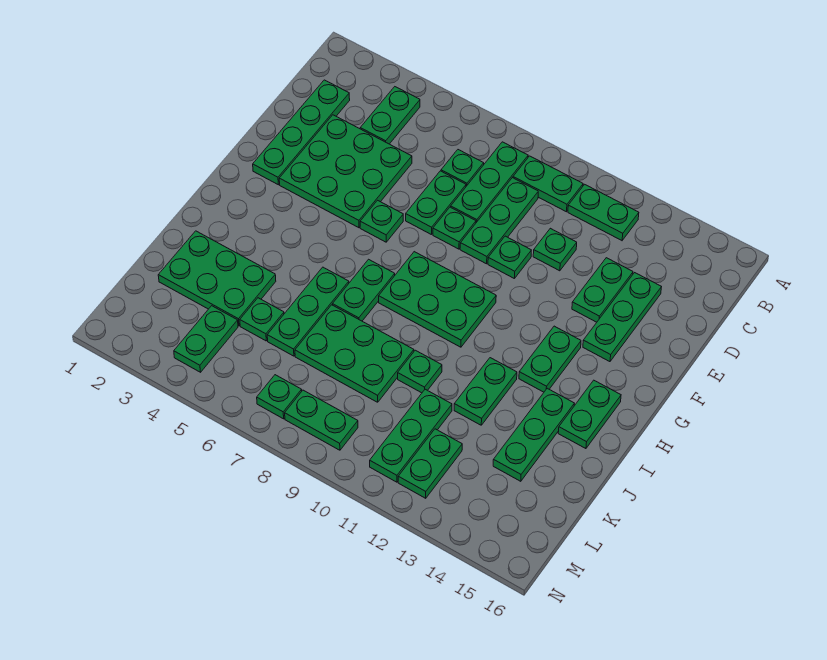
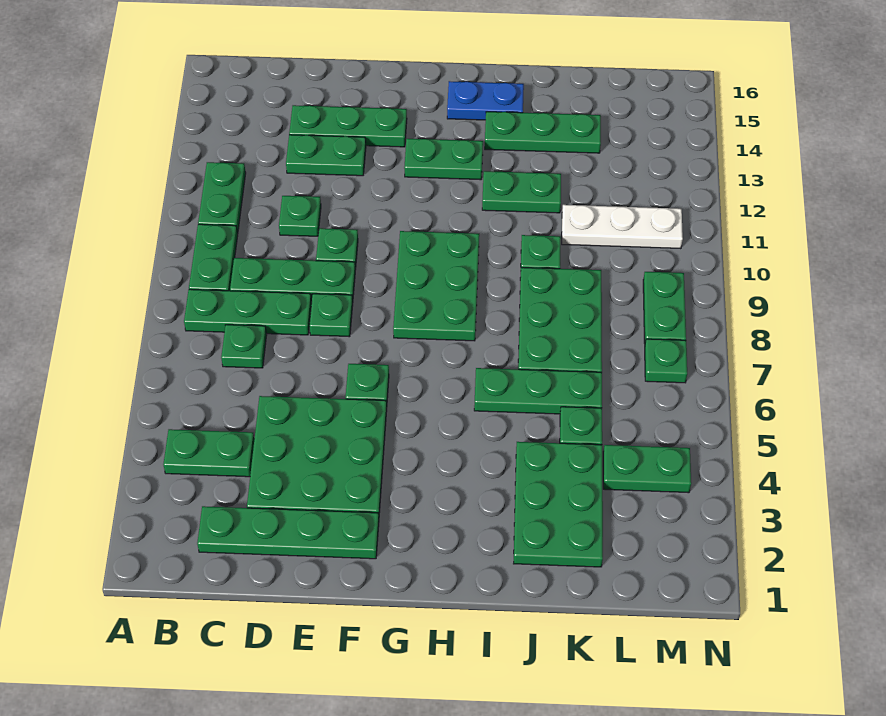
green 1x2 plate [406,171,466,235] -> none
green 1x2 plate [333,259,395,321] -> none
green 1x2 plate [558,380,621,449] -> blue 1x2 plate [447,81,524,120]
green 1x3 plate [370,389,452,482] -> white 1x3 plate [562,205,683,249]
green 1x2 plate [398,429,462,498] -> none

